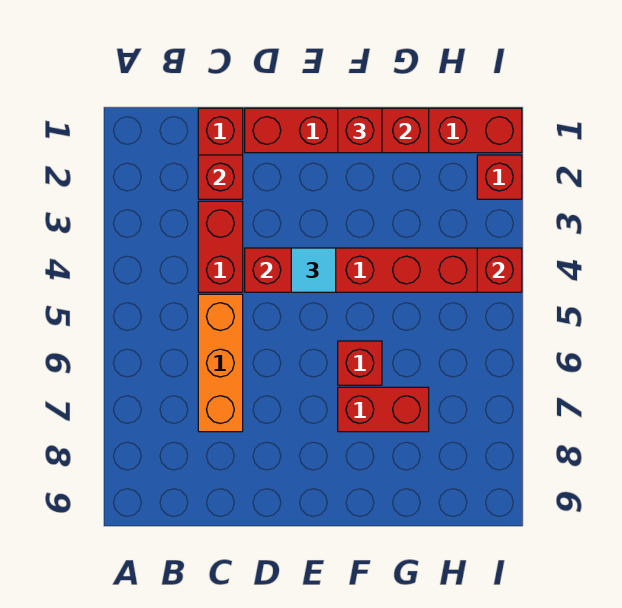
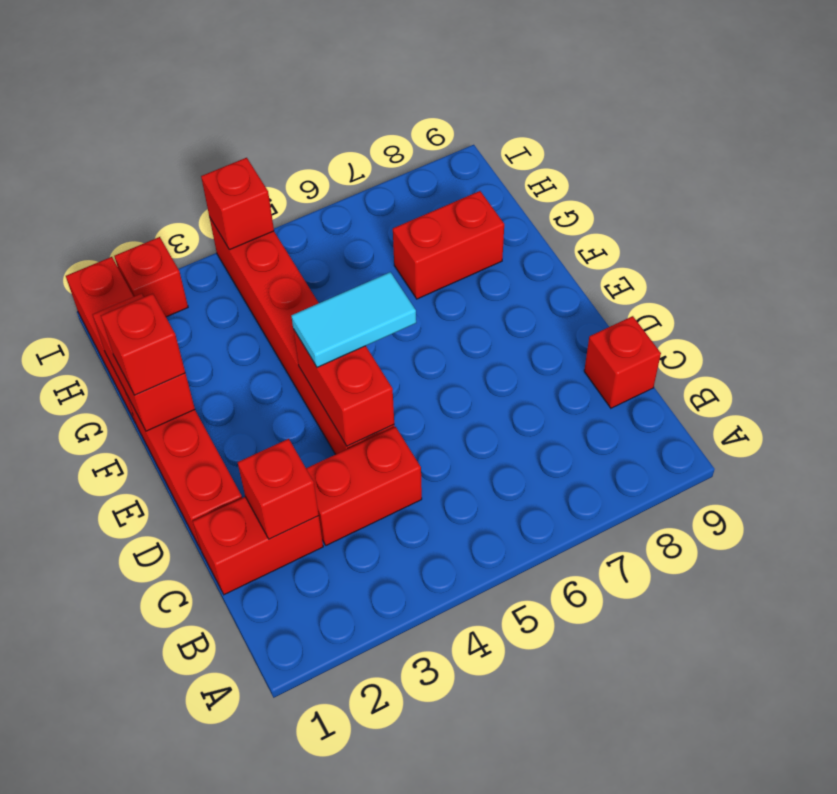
orange 1x3 brick [198,294,243,432] -> none
cyan 1x1 tile [291,248,336,292] -> cyan 1x2 tile [291,272,416,367]
red 1x1 brick [338,341,382,385] -> red 1x1 brick moved to [584,316,661,408]
red 1x2 brick [338,387,429,432] -> red 1x2 brick turned to [393,191,504,299]

